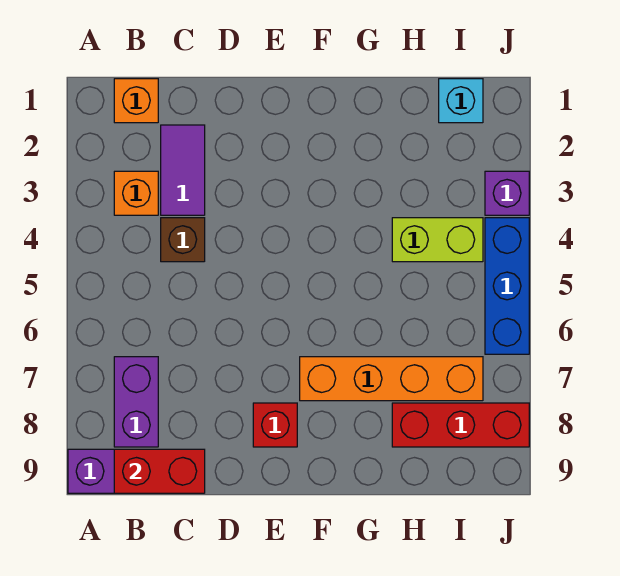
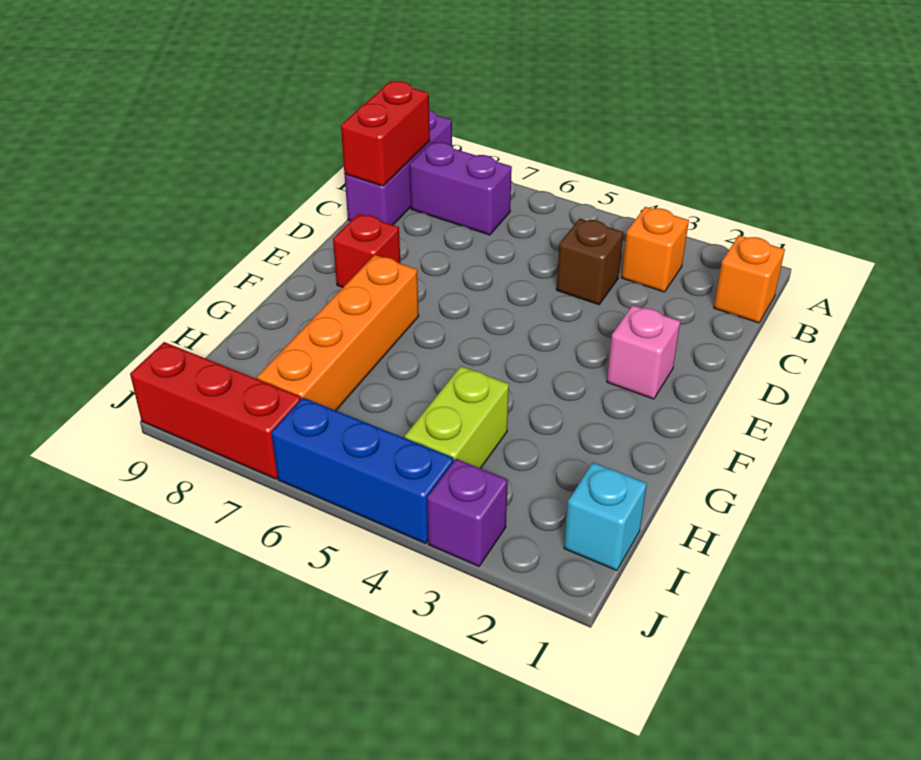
purple 1x2 tile [161,125,205,215] -> none
none -> pink 1x1 brick [607,305,680,399]
red 1x3 brick [392,403,529,447] -> red 1x3 brick turned to [130,342,301,479]

